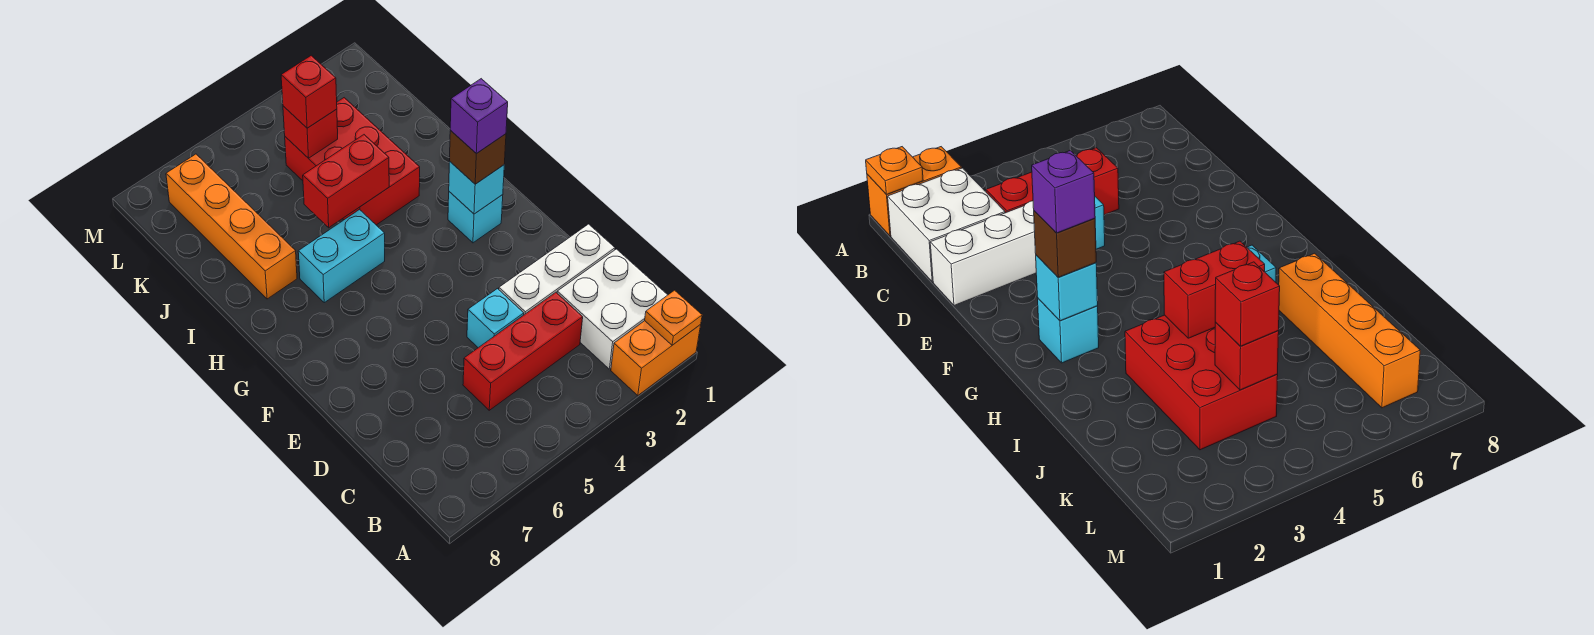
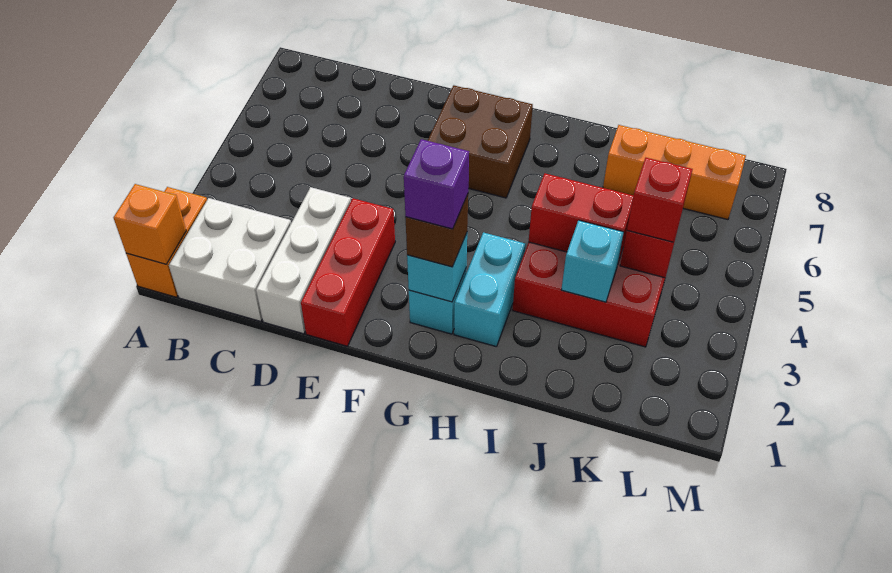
orange 1x1 plate [645,290,702,345] -> orange 1x1 brick [114,184,186,264]
red 1x3 brick [463,292,583,410] -> red 1x3 brick moved to [301,198,395,346]
cyan 1x1 brick [467,289,524,348] -> cyan 1x1 brick moved to [561,220,624,302]
none -> brown 2x2 brick [428,85,533,198]
cyan 1x2 brick [298,210,385,303] -> cyan 1x2 brick moved to [454,232,526,347]
red 1x2 brick [303,135,389,228] -> red 1x2 brick turned to [529,173,634,262]
orange 1x4 brick [166,154,297,299] -> orange 1x3 brick [603,125,746,220]

